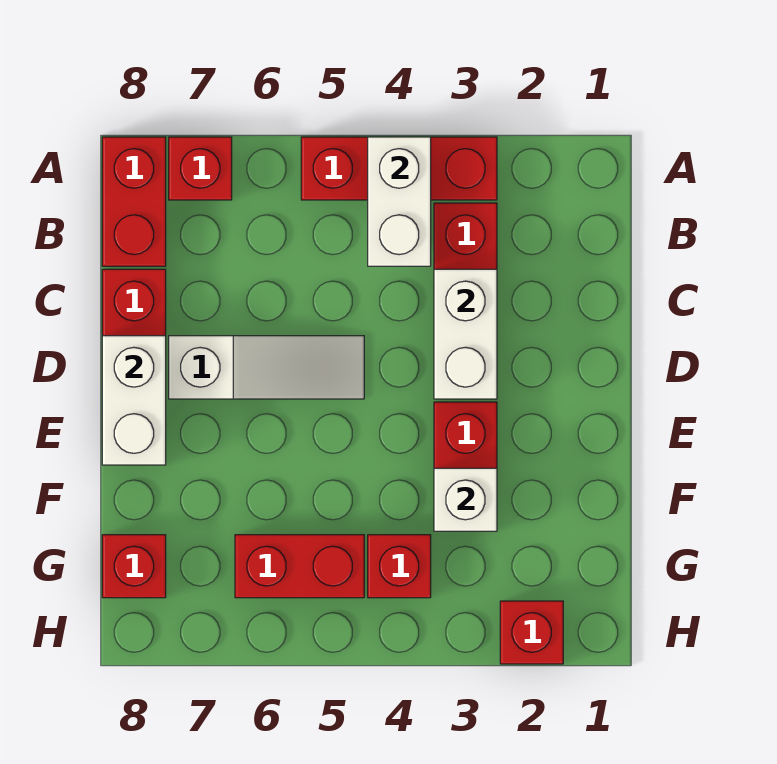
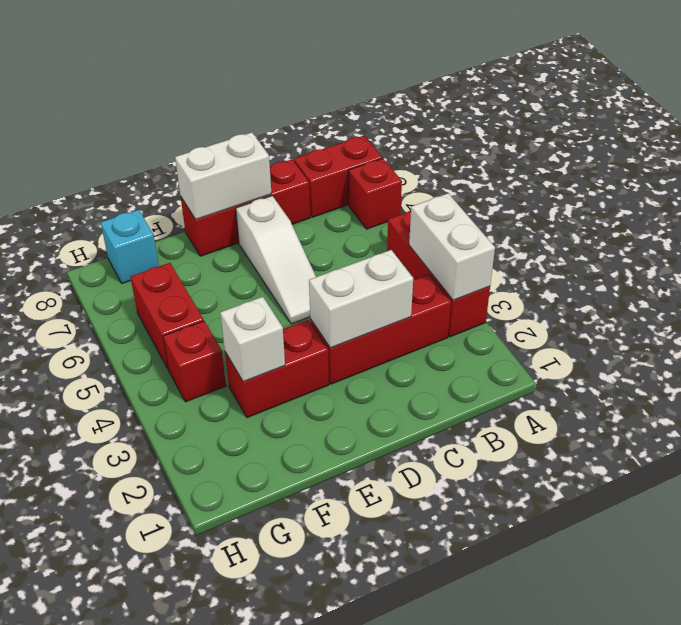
white 1x2 brick [368,137,431,266] -> white 1x2 brick turned to [409,193,495,300]
red 1x1 brick [102,535,166,598] -> cyan 1x1 brick [101,210,159,284]
red 1x1 brick [500,601,563,664] -> none

